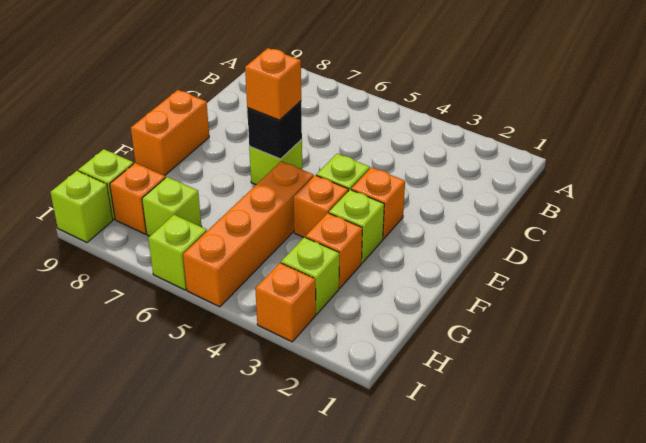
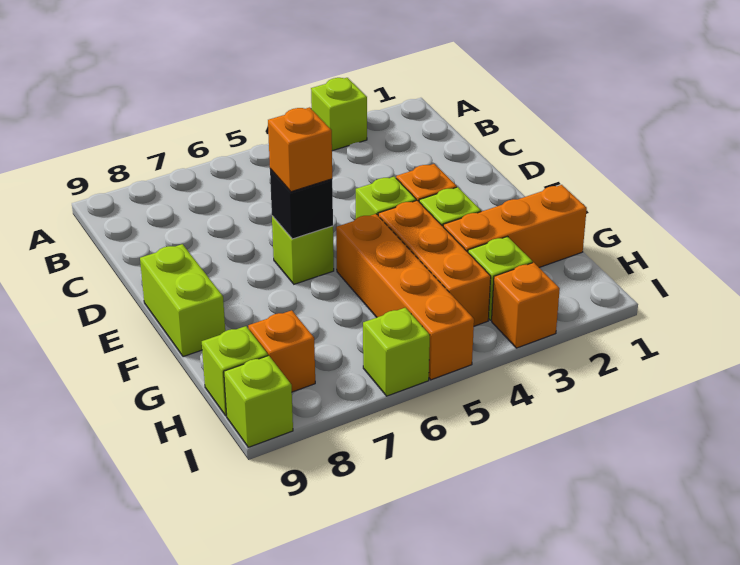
orange 1x2 brick [131,90,209,176] -> lime 1x2 brick [140,244,225,357]
orange 1x1 brick [294,175,348,237] -> orange 1x3 brick [378,200,491,326]
orange 1x1 brick [305,213,362,288] -> orange 1x3 brick [443,185,587,267]
lime 1x1 brick [142,177,202,236] -> lime 1x1 brick moved to [311,78,367,151]

